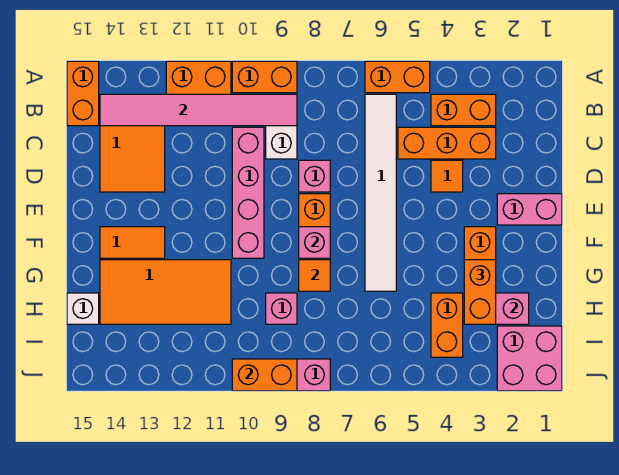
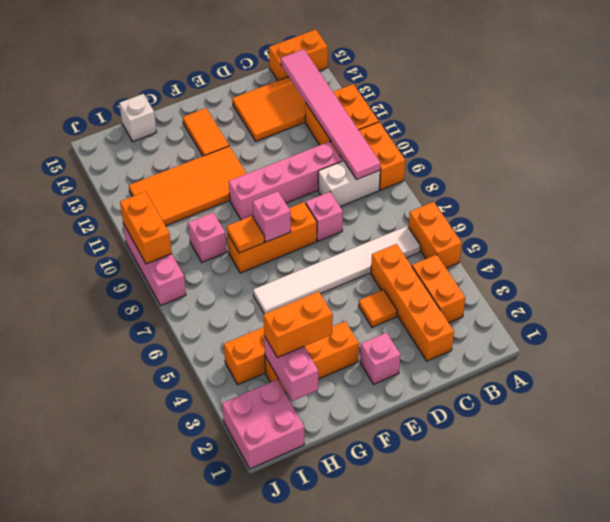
orange 1x3 brick [398,127,496,159] -> orange 1x4 brick [371,244,454,361]
pink 1x2 brick [497,194,562,225] -> pink 1x1 brick [360,333,400,384]
orange 2x4 tile [100,260,231,324] -> orange 2x4 tile turned to [129,146,247,226]

